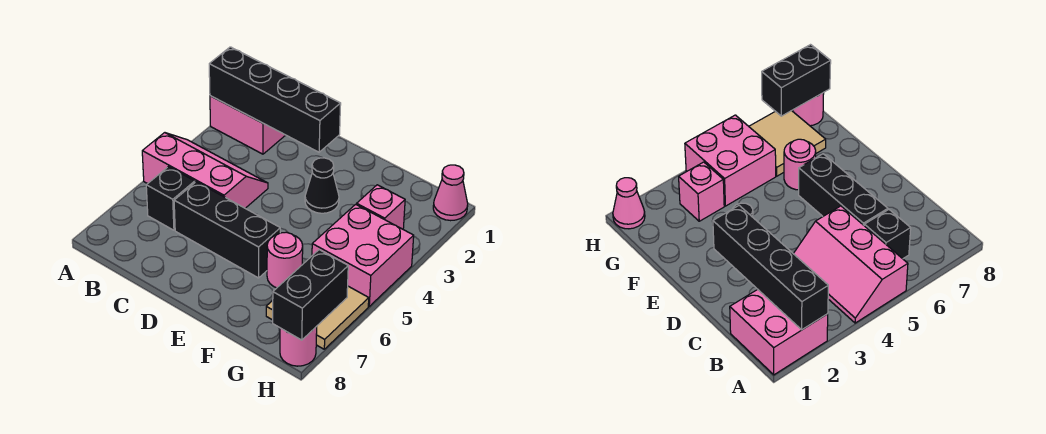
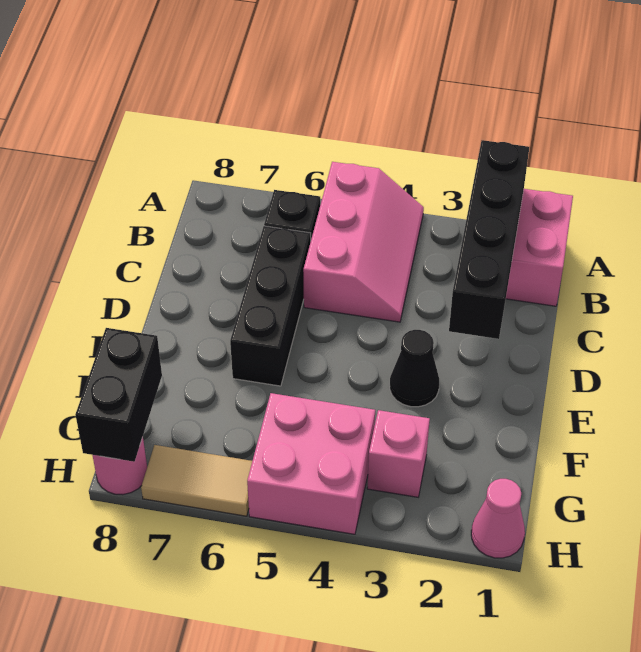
pink 1x1 round brick [267,232,303,288] -> none
tan 2x2 tile [266,286,369,349] -> tan 1x2 tile [141,445,252,516]
black 1x2 brick [273,250,348,340] -> black 1x2 brick turned to [75,328,162,462]

